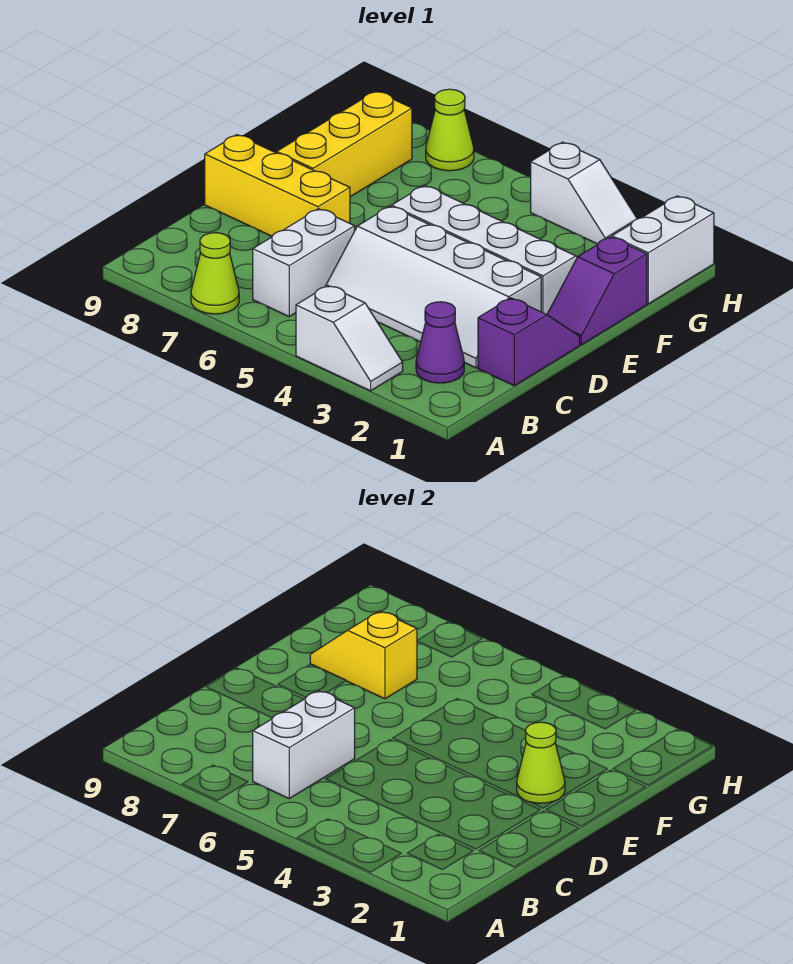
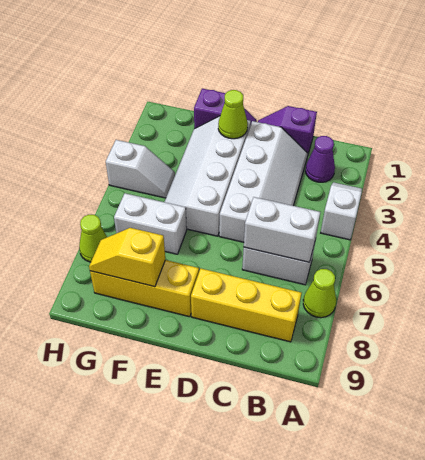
yellow 1x3 brick [205,135,350,236] -> yellow 1x3 brick turned to [191,269,302,342]
yellow 1x2 slope [310,611,417,699] -> yellow 1x2 slope turned to [89,228,165,287]
white 1x2 brick [612,196,714,304] -> white 1x2 brick moved to [114,193,187,254]
white 1x2 slope [531,142,637,244] -> white 1x2 slope turned to [106,140,175,198]

